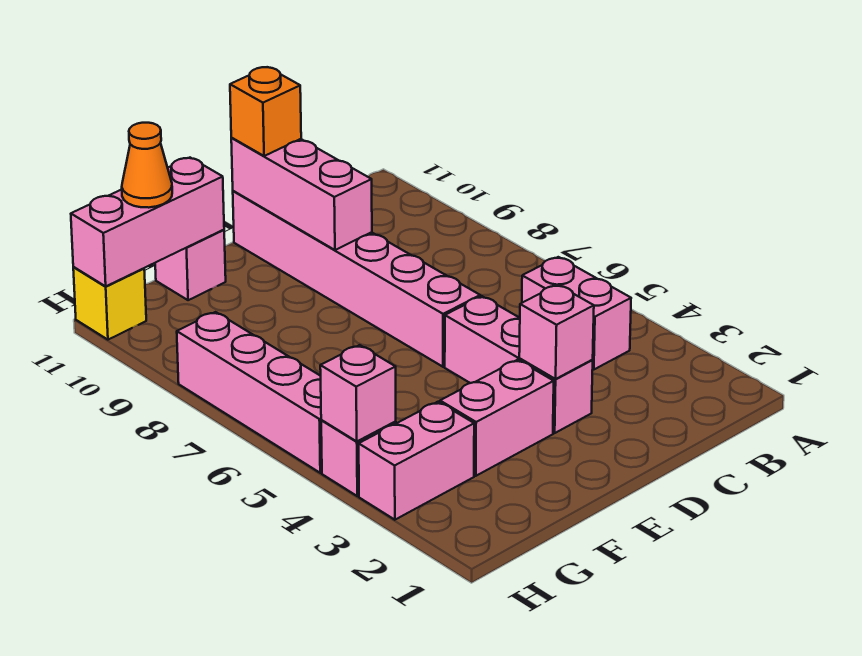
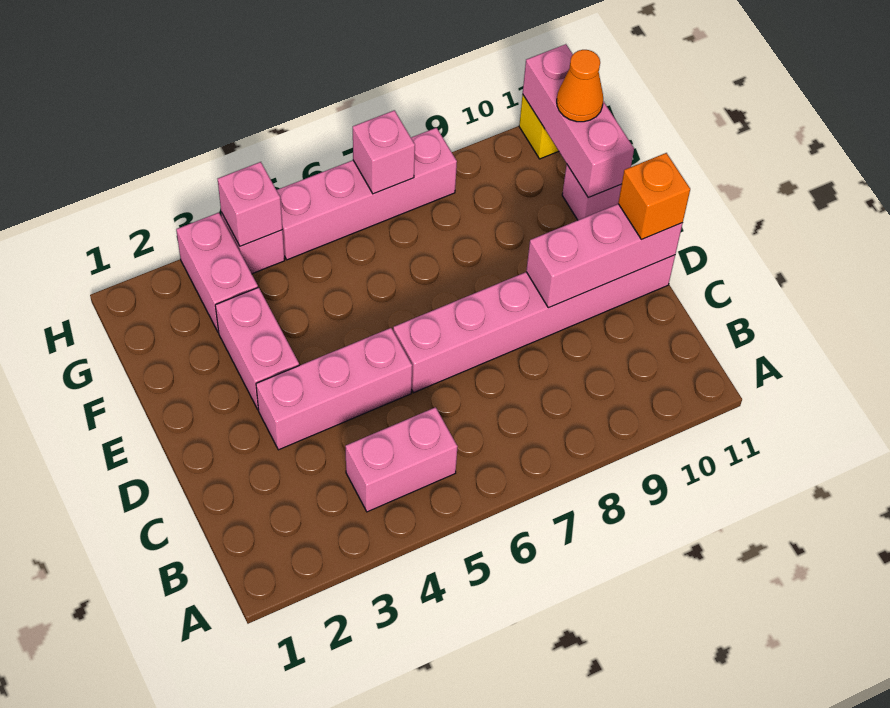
pink 1x1 brick [519,285,594,379] -> pink 1x1 brick moved to [353,110,415,194]

